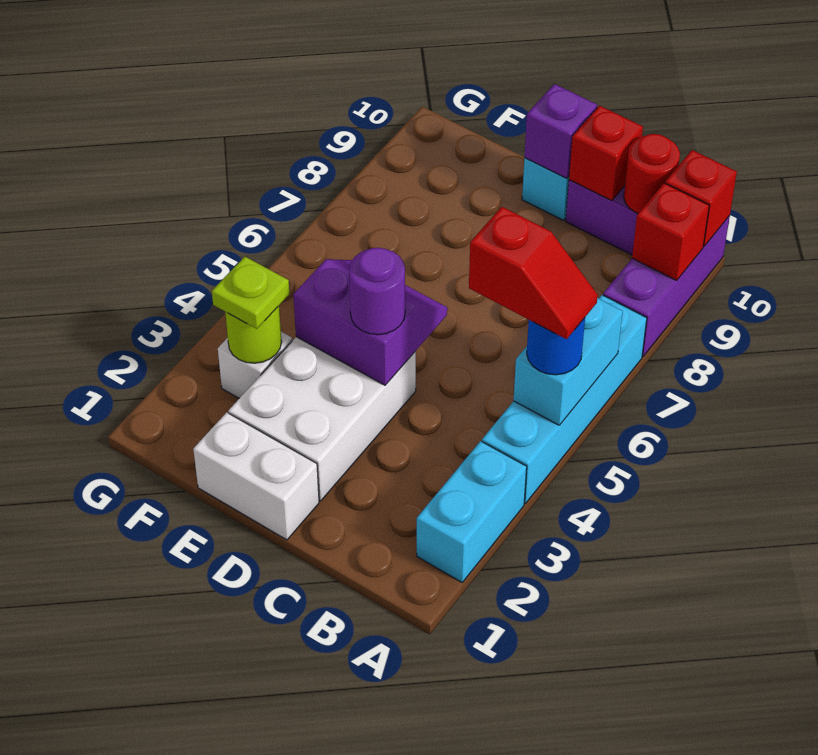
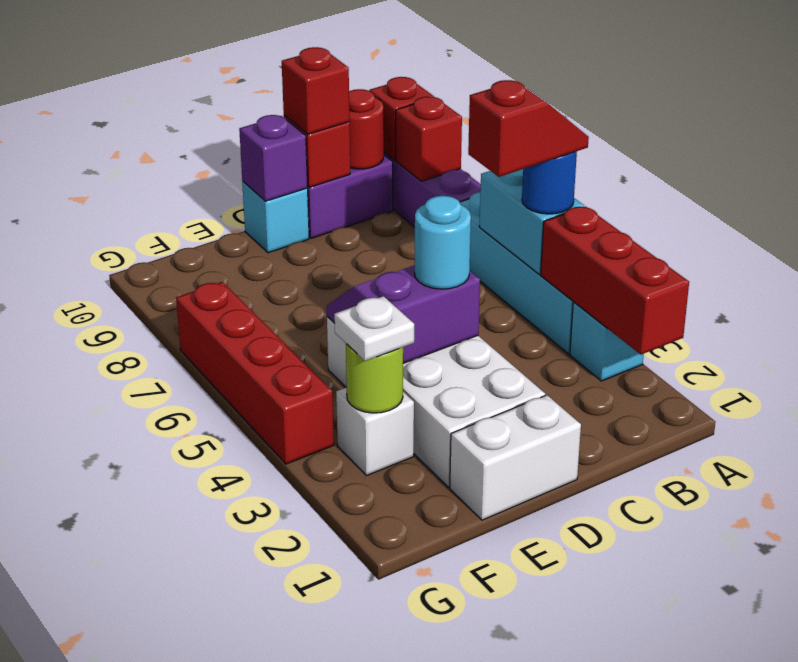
cyan 1x2 brick [417,441,527,582] -> cyan 1x1 brick [570,302,644,381]
none -> red 1x3 brick [541,207,689,355]
none -> red 1x1 brick [282,47,350,134]
white 2x3 brick [228,337,416,501] -> white 2x4 brick [327,317,545,487]
purple 1x1 round brick [349,248,405,335] -> cyan 1x1 round brick [415,196,471,289]
lime 1x1 plate [212,257,289,329] -> white 1x1 plate [334,296,414,361]
none -> red 1x4 brick [176,282,334,464]

